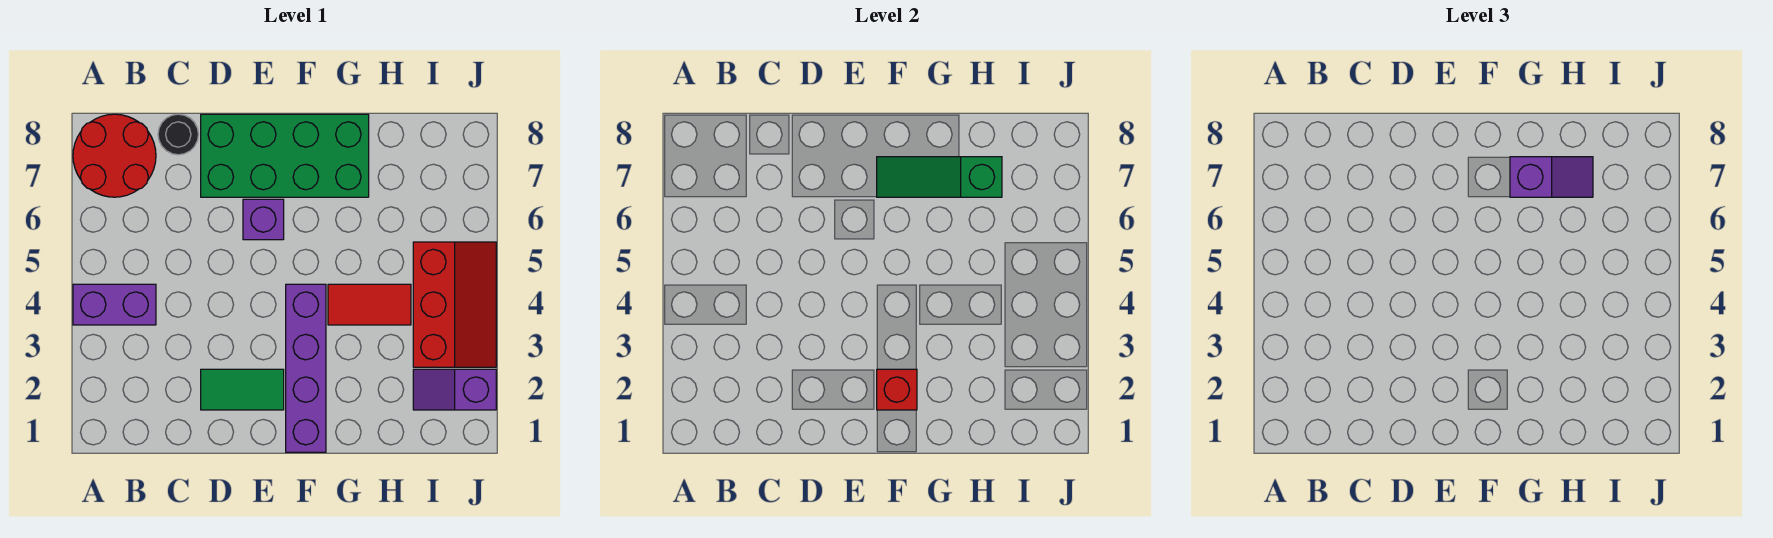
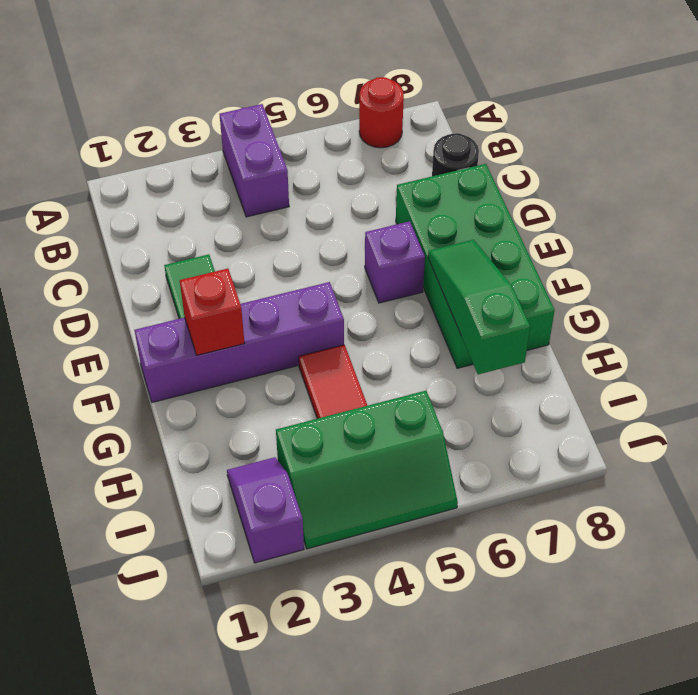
red 2x2 round brick [73,114,156,197] -> red 1x1 round brick [359,77,404,148]
purple 1x2 slope [1510,157,1593,197] -> none
red 2x3 slope [413,242,496,367] -> green 2x3 slope [276,391,458,549]

